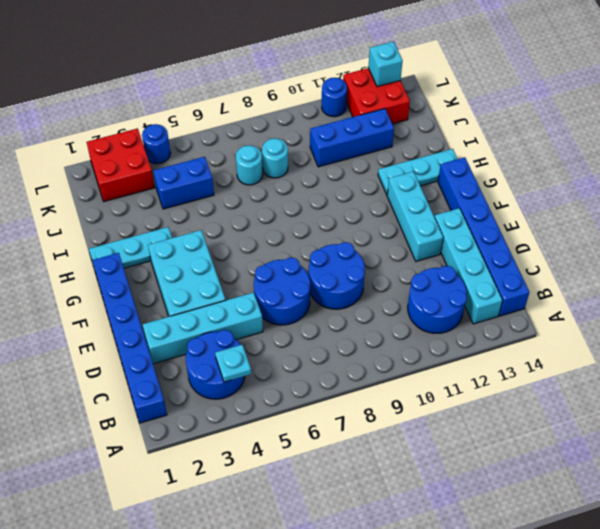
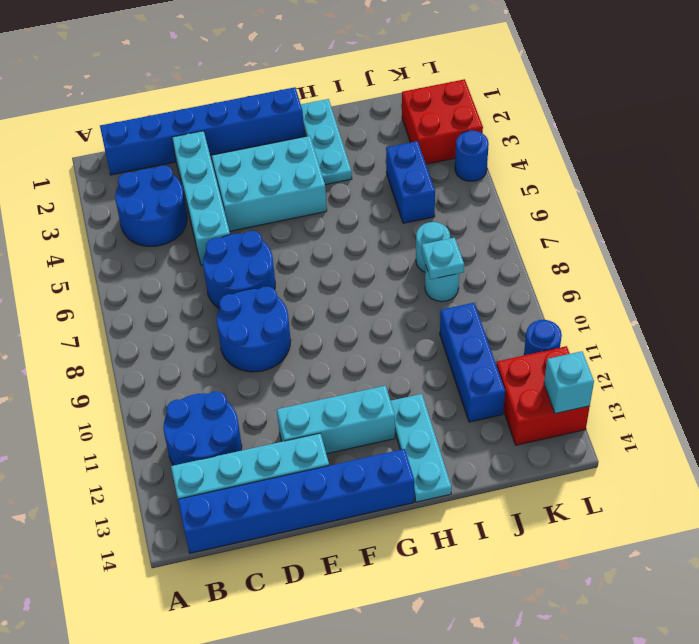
cyan 1x1 plate [215,345,251,382] -> cyan 1x1 plate moved to [422,238,464,279]

